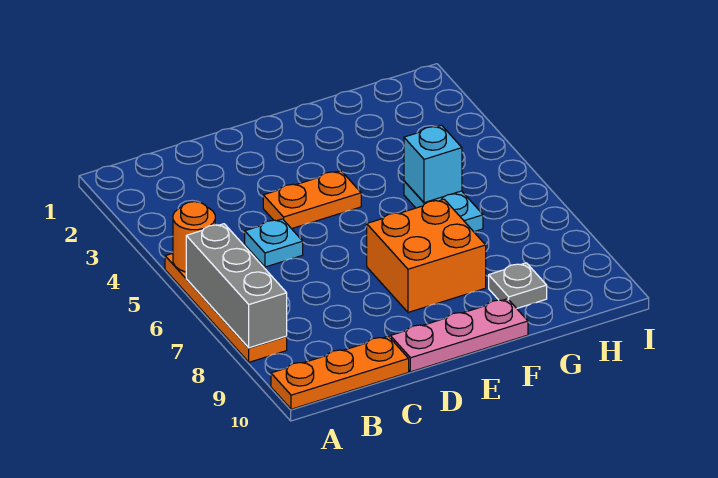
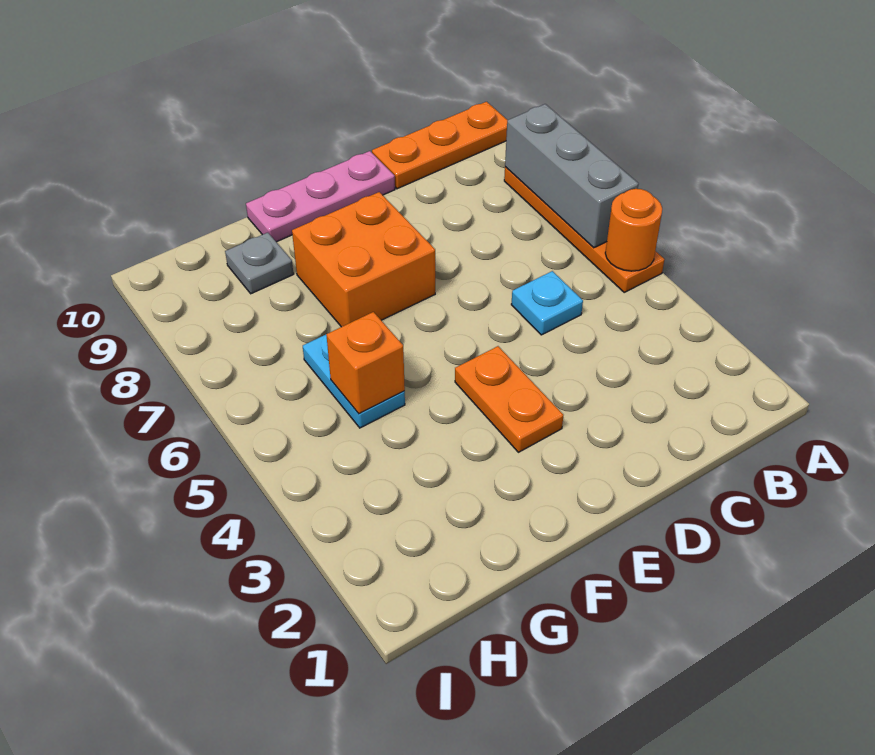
orange 1x2 plate [263,171,361,229] -> orange 1x2 plate turned to [455,346,563,452]
cyan 1x1 brick [404,125,462,203] -> orange 1x1 brick [326,312,405,414]

